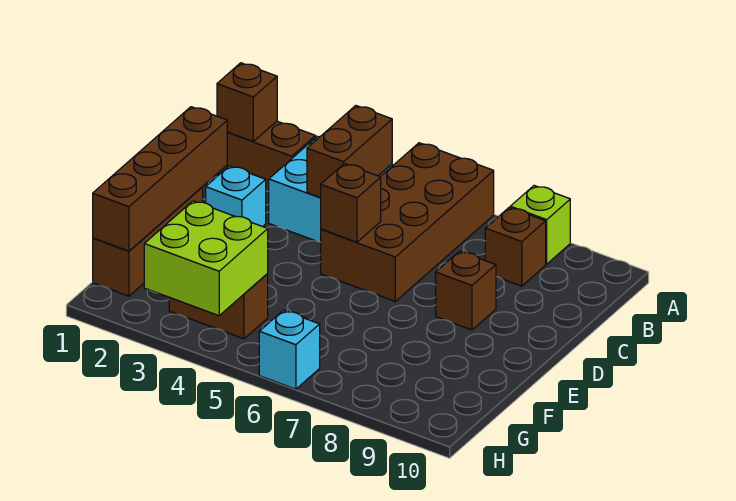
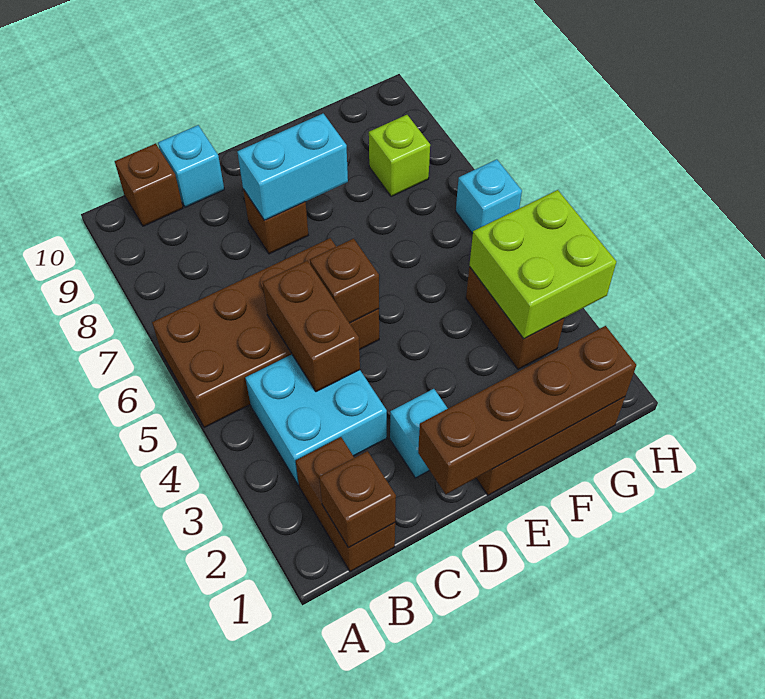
lime 1x1 brick [510,186,570,264] -> lime 1x1 brick moved to [369,115,430,197]
brown 1x2 brick [307,106,392,198] -> brown 1x2 brick turned to [263,261,360,392]
brown 1x1 brick [485,207,546,286] -> brown 1x1 brick moved to [115,143,183,226]
none -> cyan 1x1 brick [158,125,224,207]
none -> cyan 1x2 brick [237,114,348,220]

